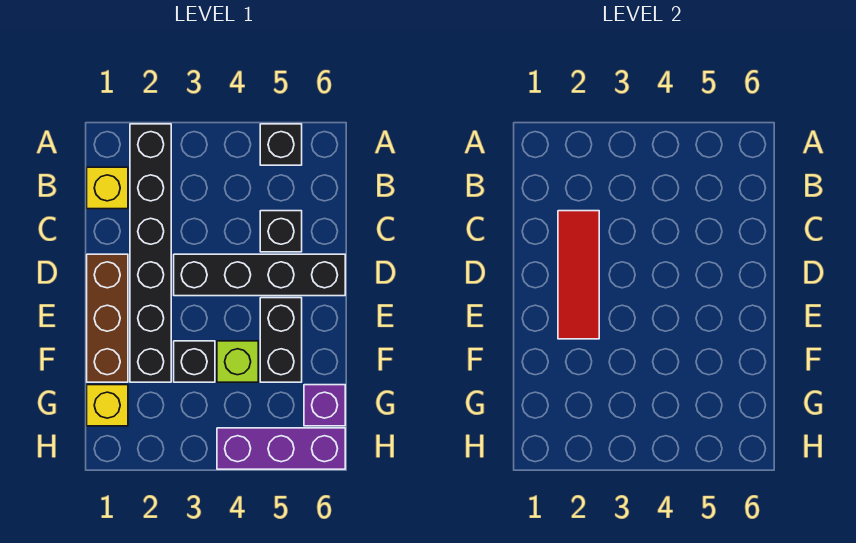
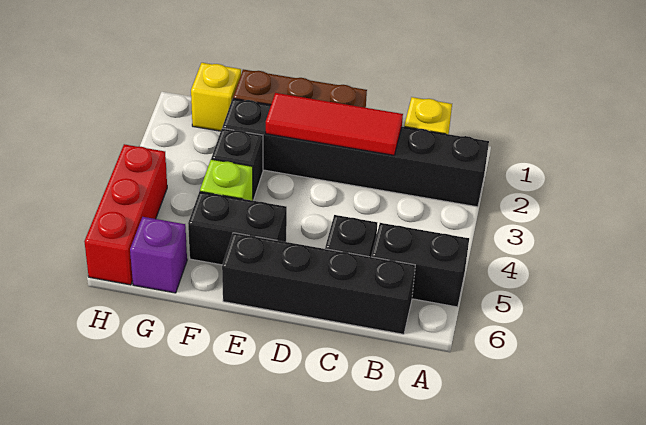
black 1x1 brick [260,124,302,165] -> black 1x2 brick [371,223,469,307]
black 1x4 brick [174,254,345,296] -> black 1x4 brick turned to [222,233,415,334]
purple 1x3 brick [217,428,345,469] -> red 1x3 brick [84,144,167,285]

